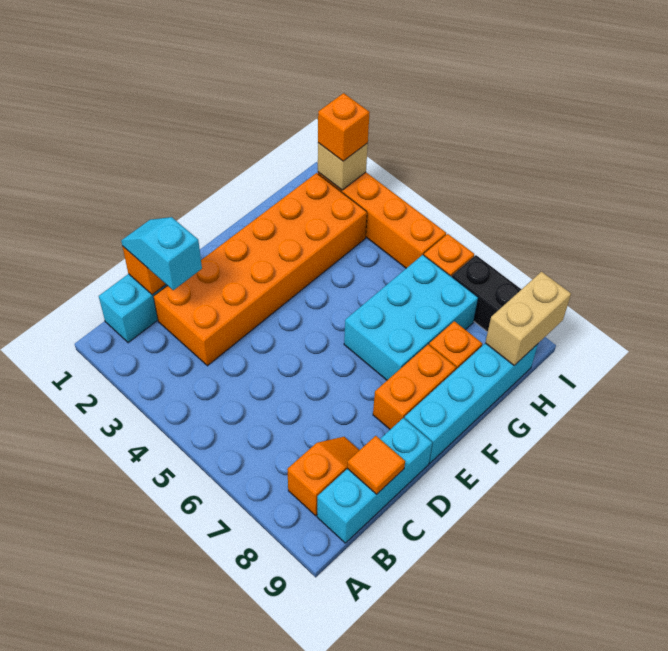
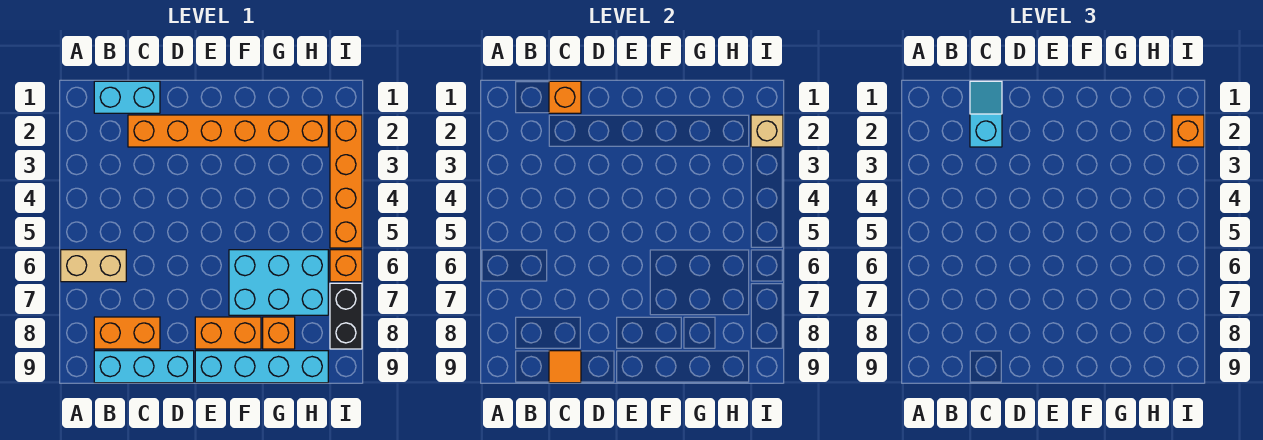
orange 1x2 slope [287,437,359,516] -> orange 1x2 brick [94,317,160,349]
orange 2x6 brick [154,173,367,366] -> orange 1x6 brick [128,115,328,147]
tan 1x2 brick [485,272,571,365] -> tan 1x2 brick moved to [61,250,126,282]

